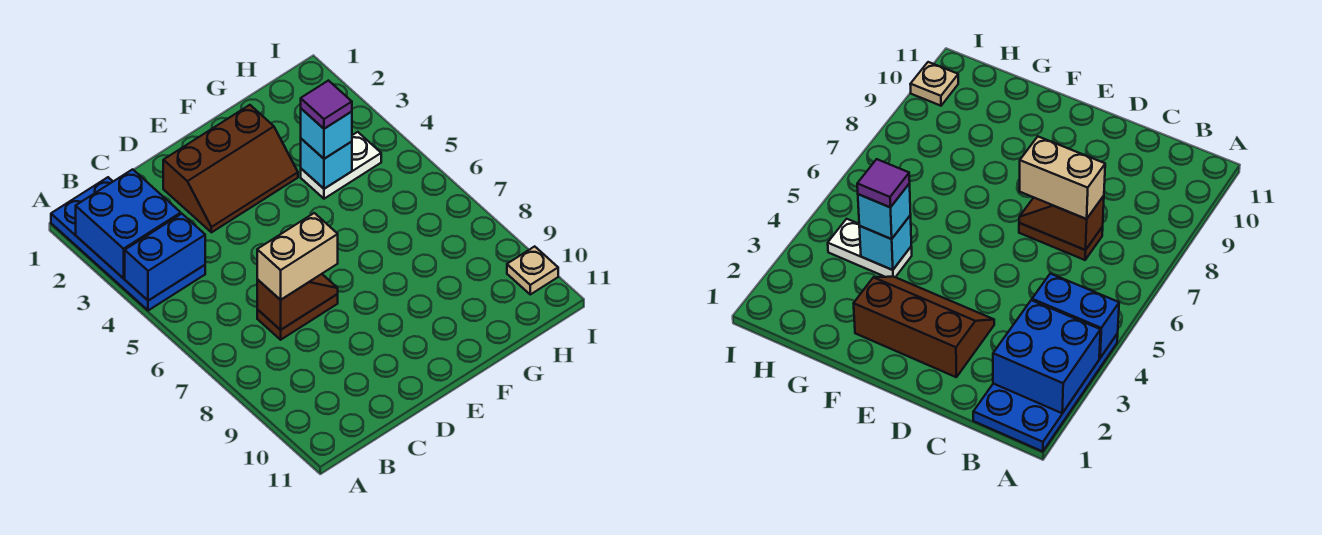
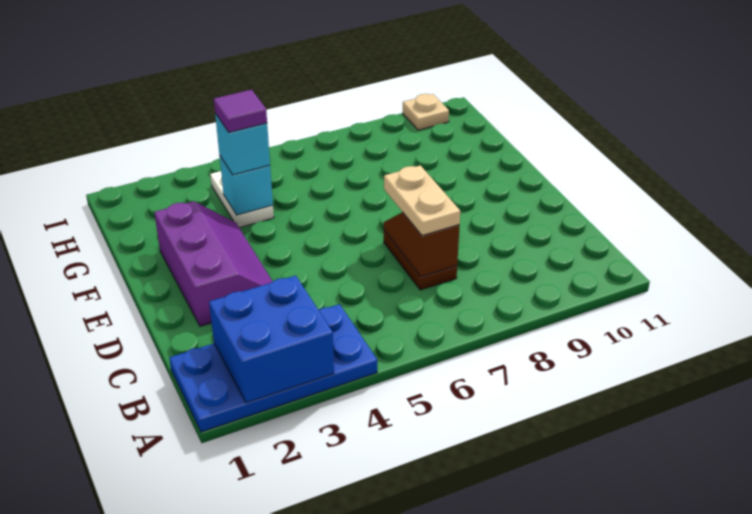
blue 1x2 brick [125,214,205,301] -> none
tan 1x2 brick [257,213,338,300] -> tan 1x2 plate [384,165,460,236]
brown 2x3 slope [163,105,298,232] -> purple 2x3 slope [154,201,273,326]

